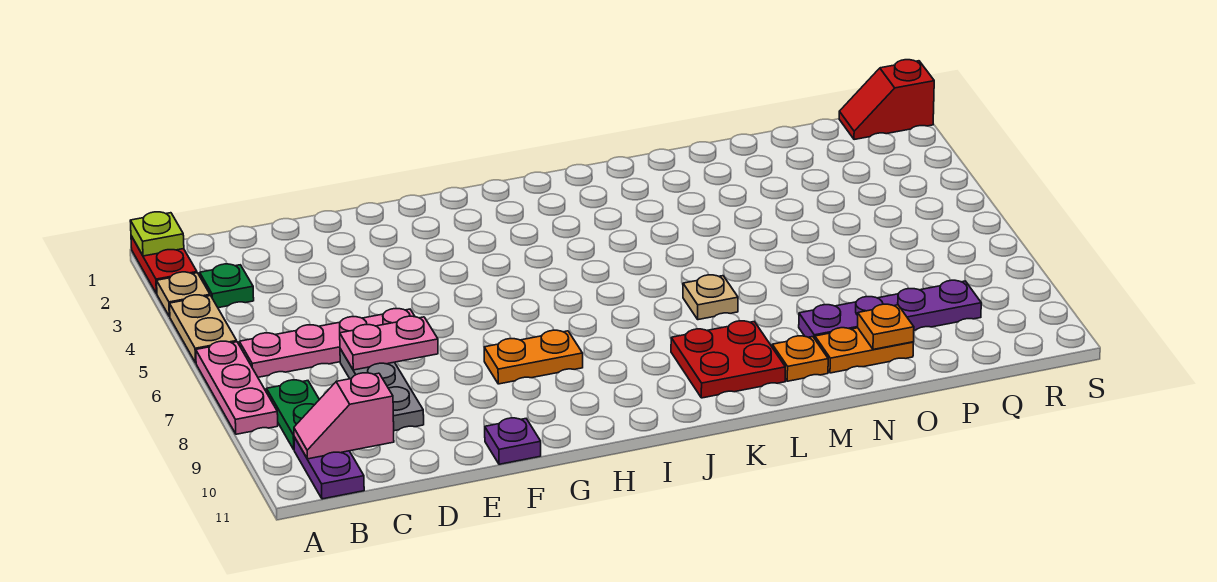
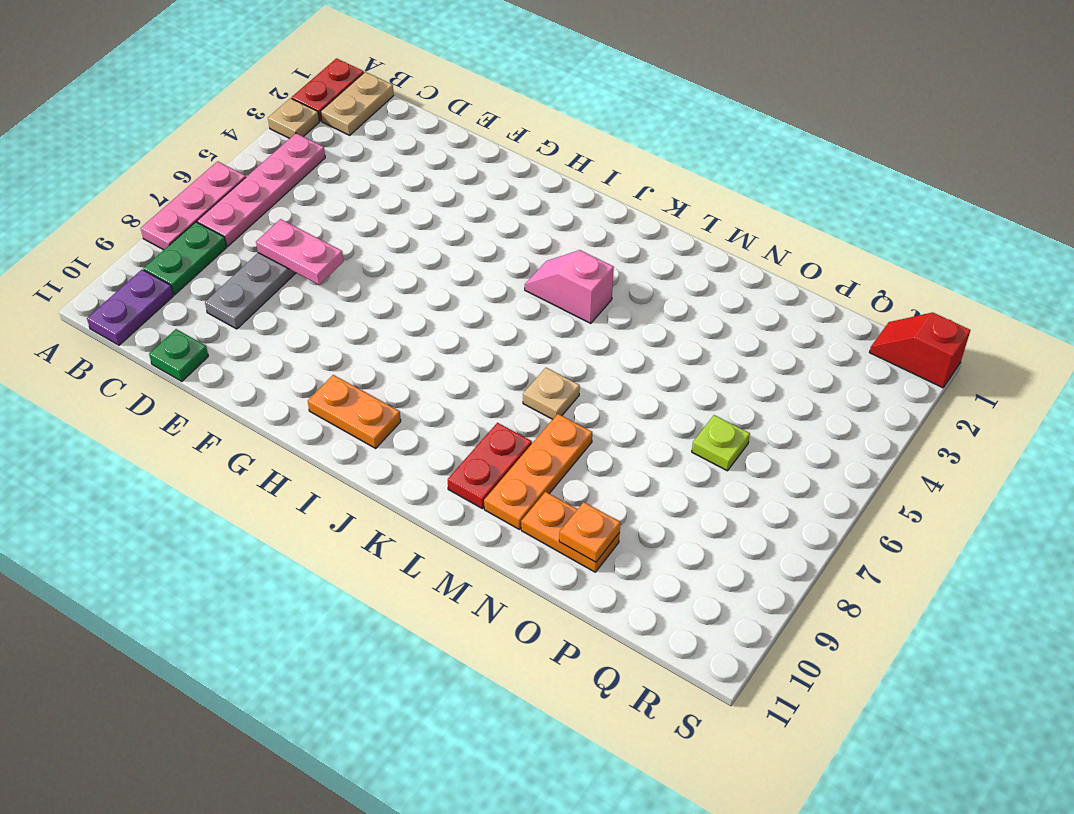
lime 1x1 plate [130,212,184,256] -> lime 1x1 plate moved to [692,415,750,471]
tan 1x2 plate [170,295,237,363] -> tan 1x2 plate moved to [321,72,394,135]
green 1x1 plate [200,264,254,308] -> green 1x1 plate moved to [149,329,208,381]
pink 1x4 plate [239,309,415,377] -> pink 1x4 plate turned to [197,133,325,246]
pink 1x2 slope [294,373,394,459] -> pink 1x2 slope moved to [525,250,614,323]
purple 1x1 plate [485,418,541,464] -> none
orange 1x2 plate [484,330,583,384] -> orange 1x2 plate moved to [308,375,401,448]
red 2x2 plate [671,321,785,398] -> red 1x2 plate [448,423,532,509]
orange 1x1 plate [772,336,828,381] -> orange 1x3 plate [484,414,592,529]
purple 1x4 plate [799,280,981,339] -> none

